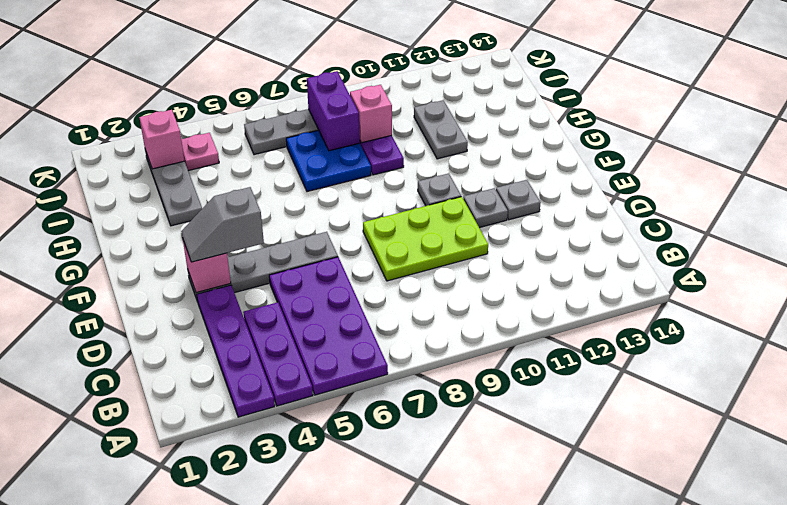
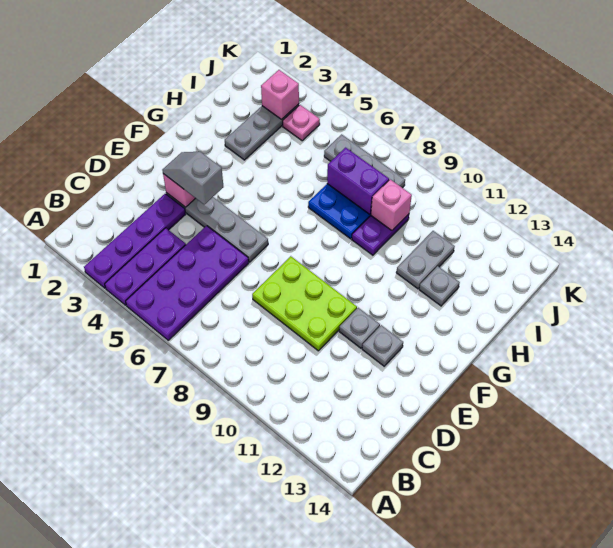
grey 1x1 plate [418,173,461,206] -> grey 1x1 plate moved to [419,266,460,306]
purple 1x2 brick [307,71,360,151] -> purple 1x2 brick turned to [327,148,389,214]

